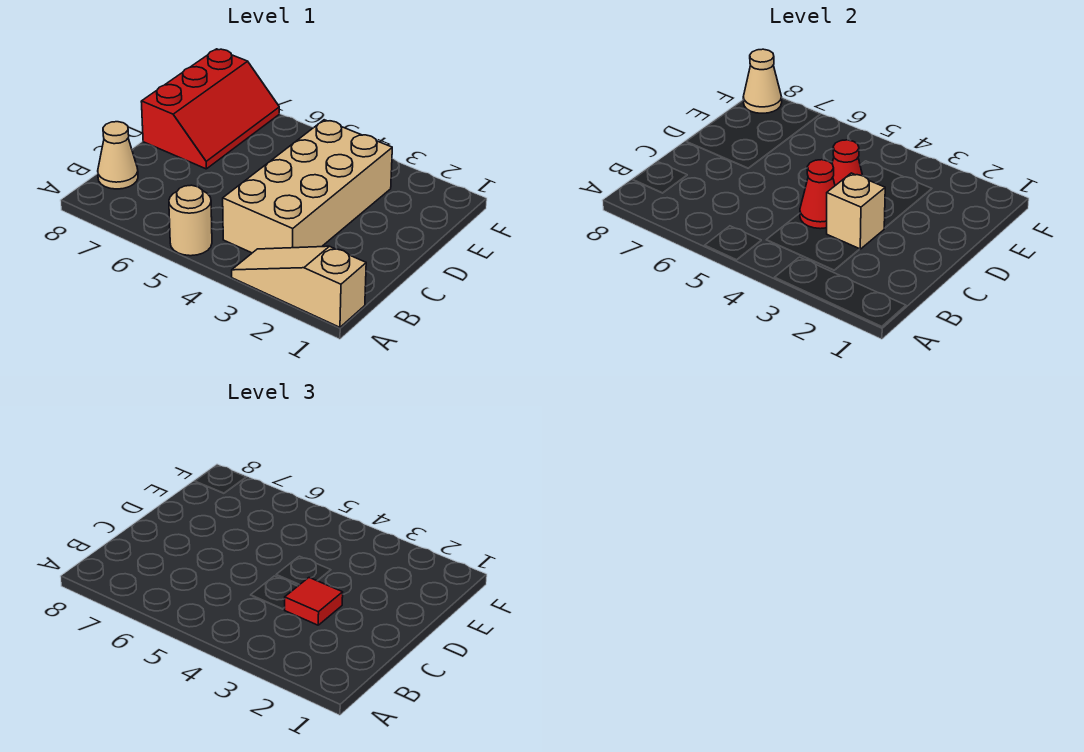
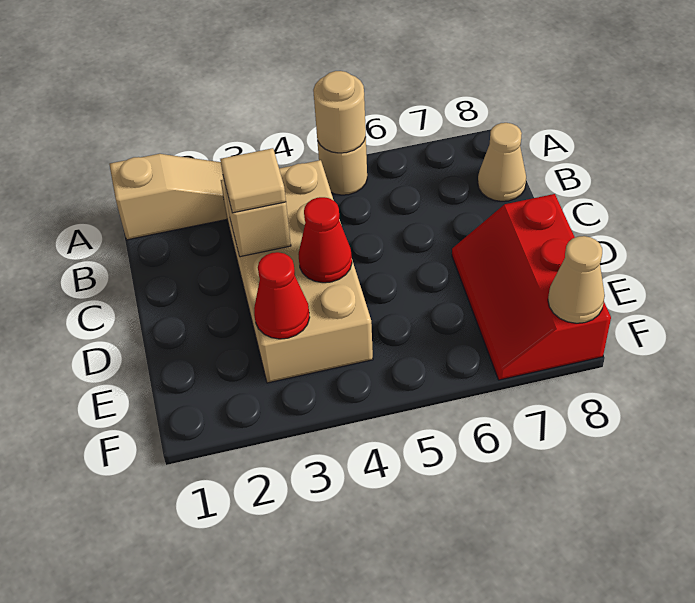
none -> tan 1x1 round brick [313,71,366,153]
red 1x1 tile [284,578,343,625] -> tan 1x1 tile [220,148,286,213]
red 1x1 cone [800,160,835,229] -> red 1x1 cone moved to [254,252,310,339]

